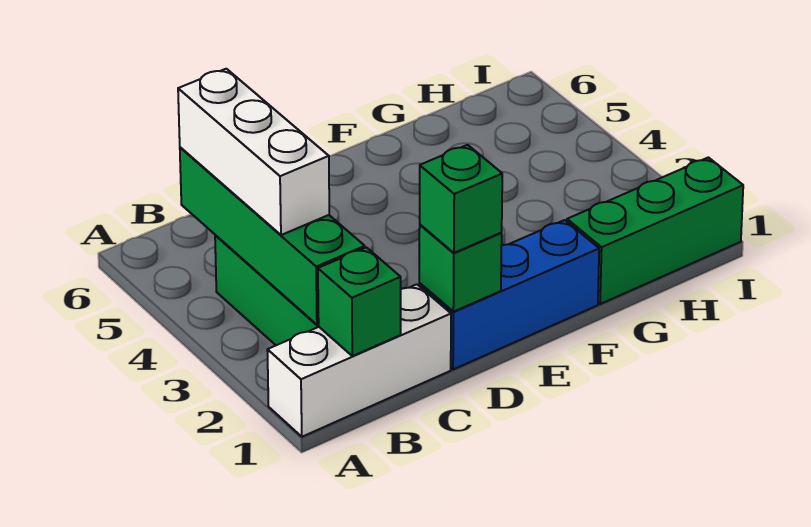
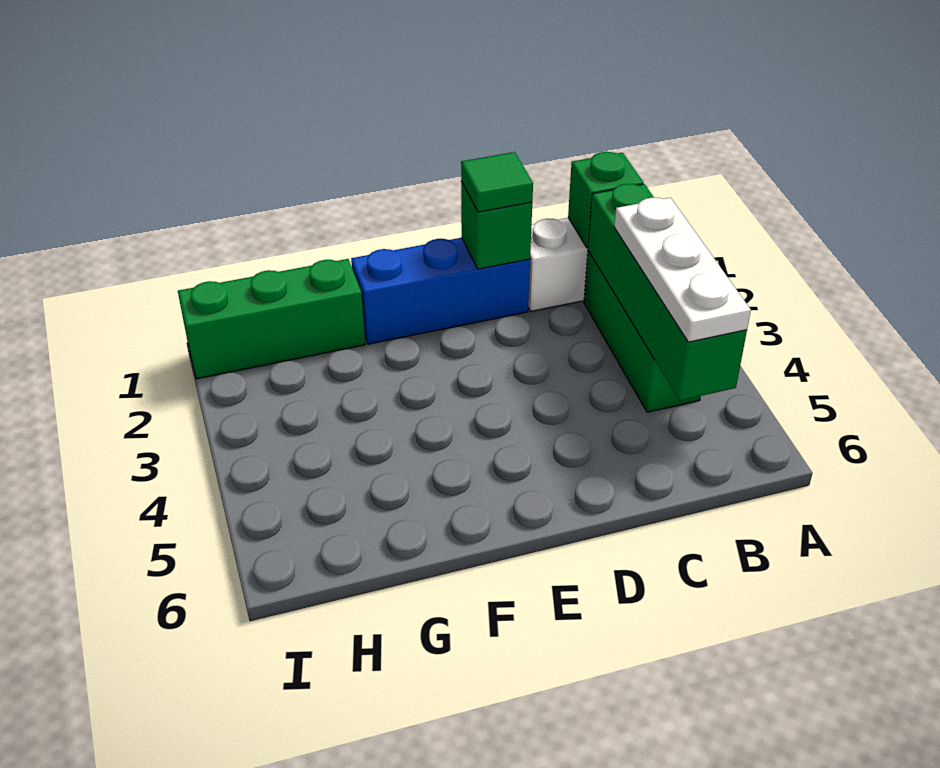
white 1x3 brick [178,69,329,235] -> white 1x3 plate [614,198,751,342]
green 1x1 brick [420,145,502,253] -> green 1x1 tile [461,152,533,212]

